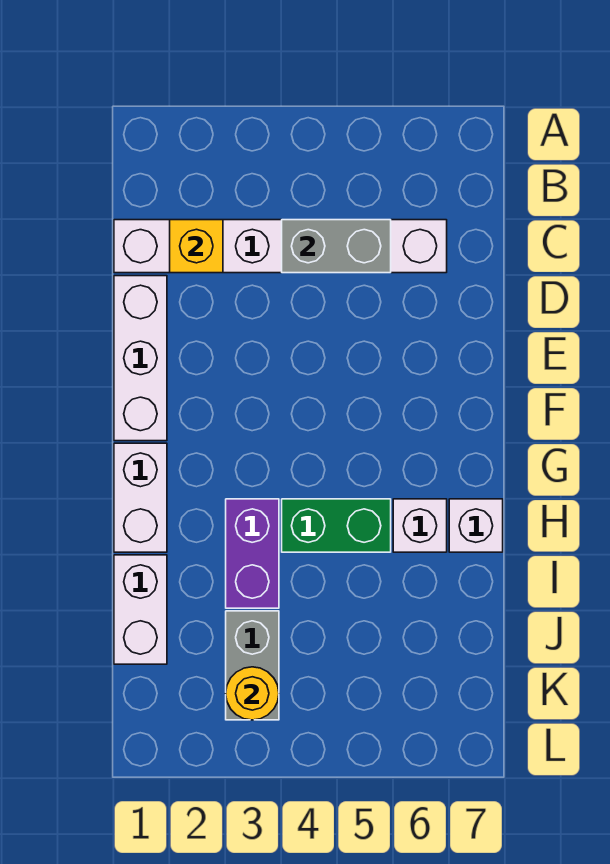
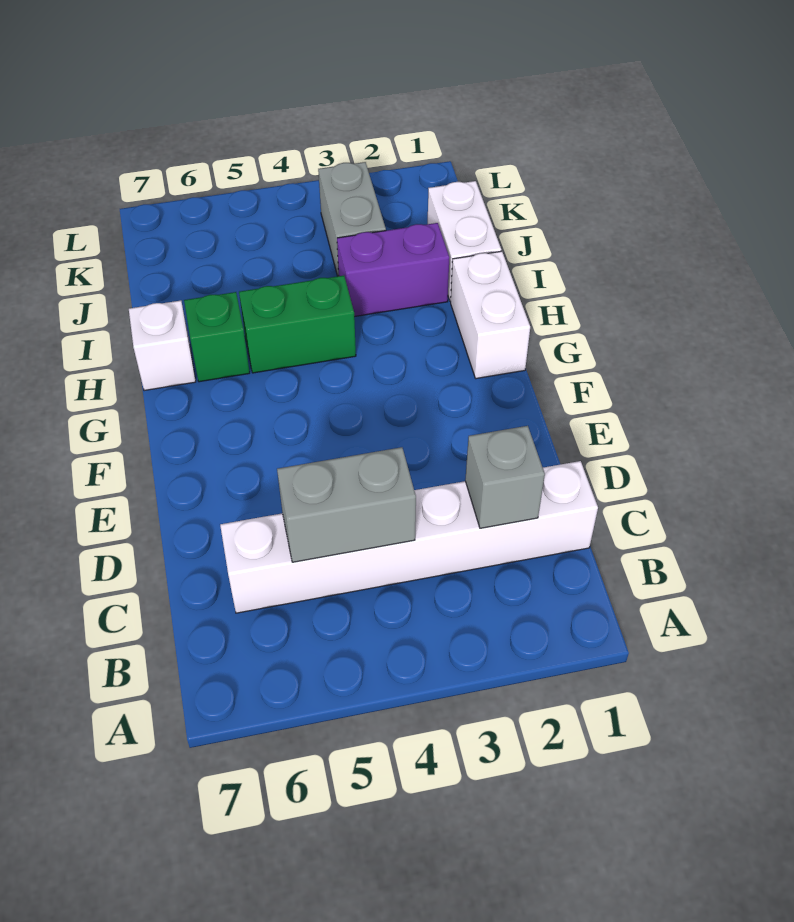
yellow 1x1 brick [170,220,223,273] -> grey 1x1 brick [465,426,545,528]
white 1x3 brick [114,276,167,441] -> none
purple 1x2 brick [226,499,279,608] -> purple 1x2 brick turned to [337,223,449,317]
white 1x1 brick [393,499,447,552] -> green 1x1 brick [184,292,250,382]
yellow 1x1 round brick [226,667,279,720] -> none

